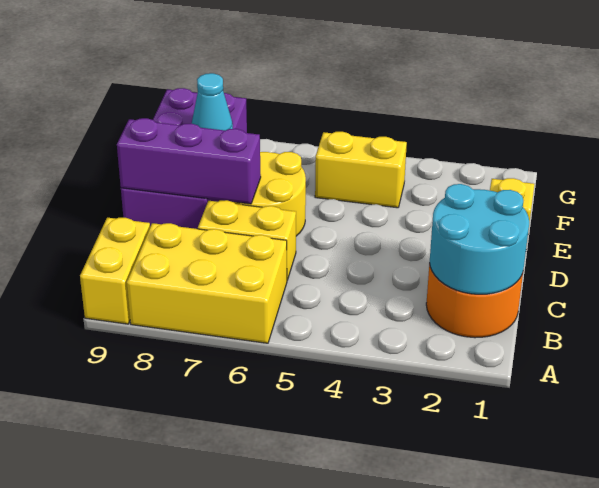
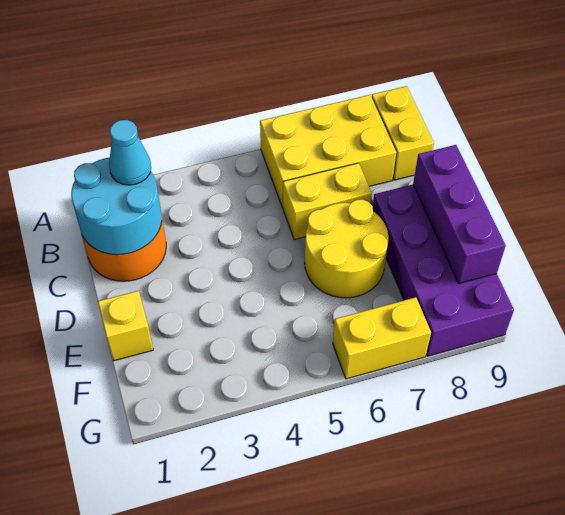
purple 1x3 brick [117,118,261,204] -> purple 1x3 brick turned to [413,145,506,283]
yellow 1x2 brick [315,132,407,208] -> yellow 1x2 brick moved to [333,297,431,379]
cyan 1x1 cone [192,73,233,130] -> cyan 1x1 cone moved to [109,120,151,185]

